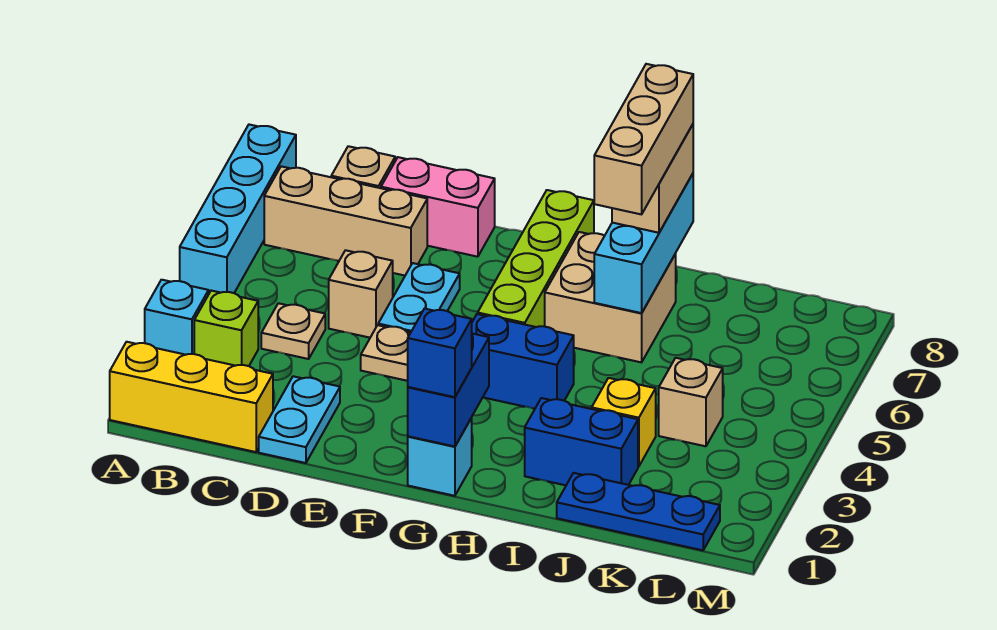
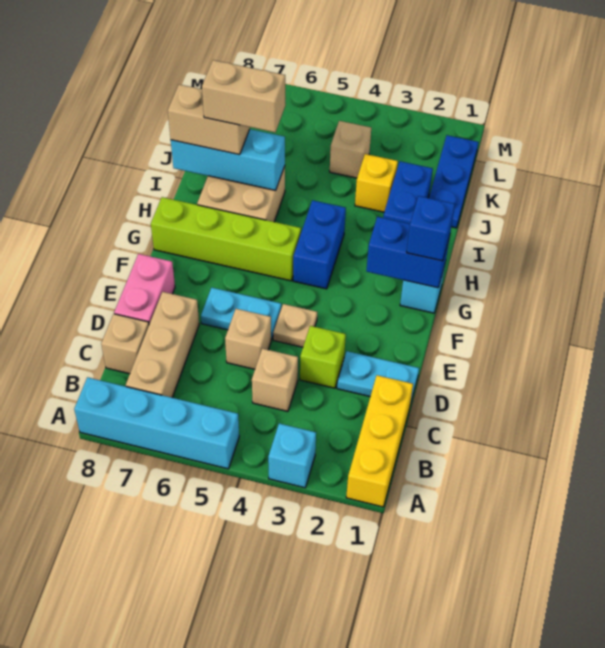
lime 1x1 brick [194,291,258,366] -> lime 1x1 brick moved to [300,326,346,388]
tan 1x1 plate [261,303,325,359] -> tan 1x1 brick [252,349,298,411]
tan 1x3 brick [594,64,693,214] -> tan 1x2 brick [202,60,285,132]

